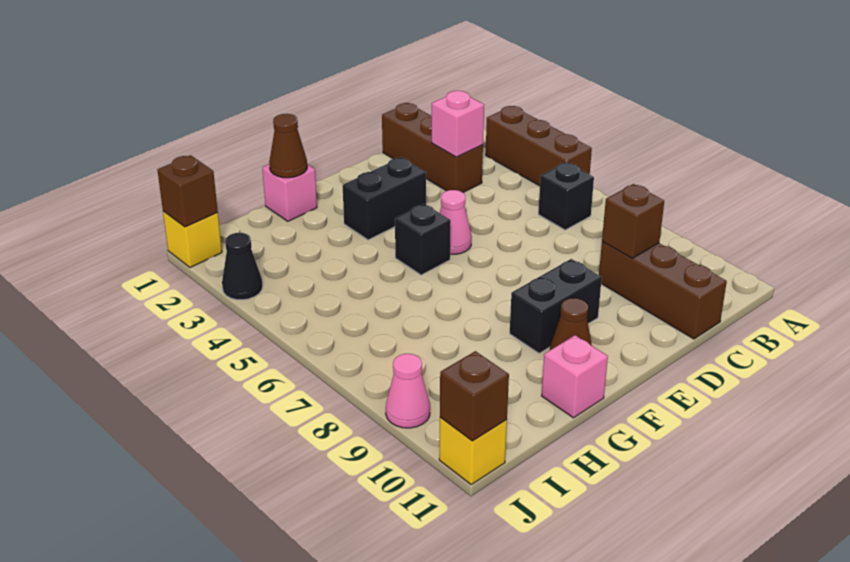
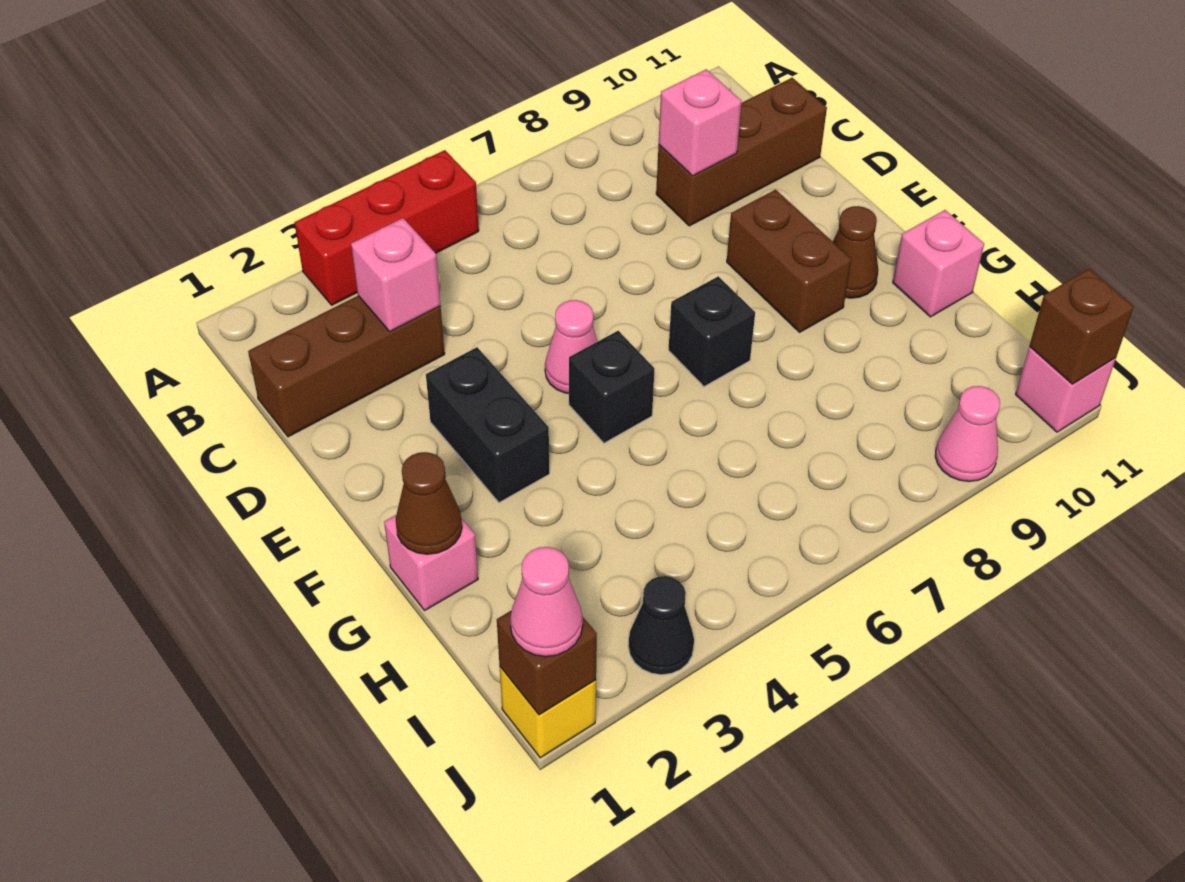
brown 1x3 brick [486,106,592,186] -> red 1x3 brick [295,150,479,305]
black 1x1 brick [538,162,594,230] -> black 1x1 brick moved to [669,276,755,386]
brown 1x1 brick [602,184,664,258] -> pink 1x1 brick [659,69,742,176]
black 1x2 brick [510,259,602,353] -> brown 1x2 brick [727,190,851,332]
none -> pink 1x1 cone [510,547,583,657]
yellow 1x1 brick [439,417,507,484] -> pink 1x1 brick [1016,347,1116,432]

